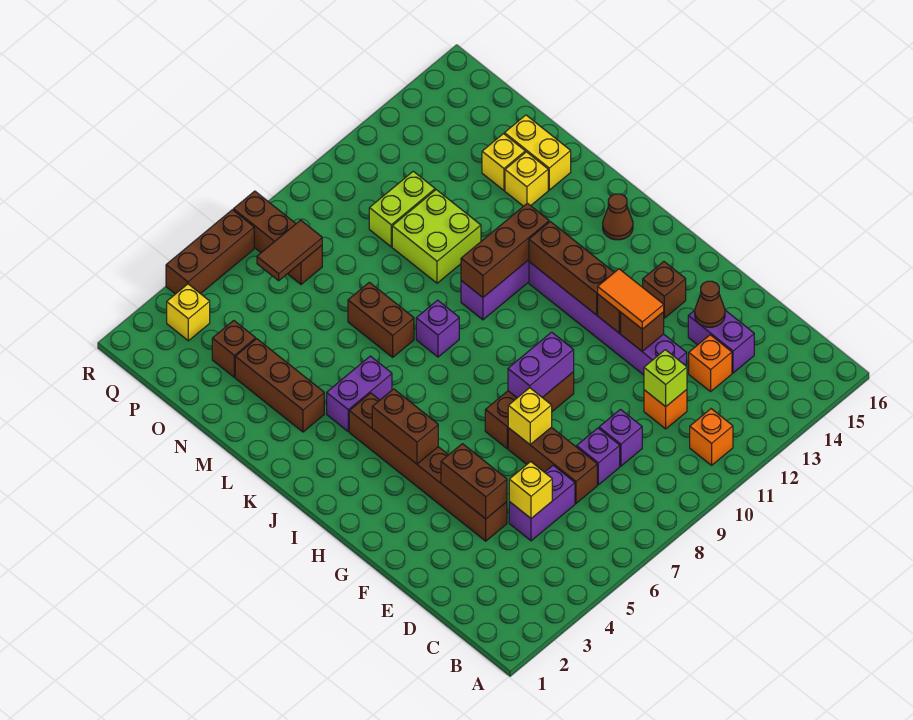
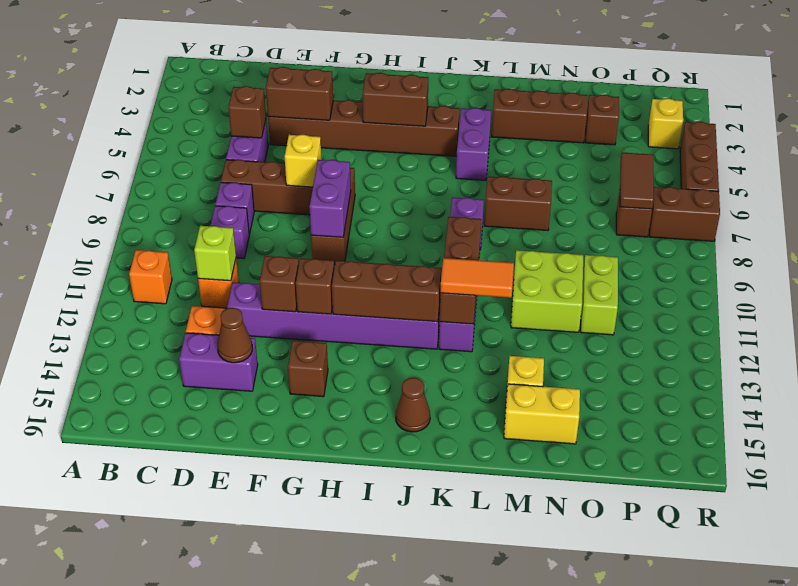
yellow 1x1 brick [509,462,552,518] -> brown 1x1 brick [228,86,266,138]
orange 1x2 tile [598,269,664,329] -> orange 1x2 tile moved to [440,258,514,298]
yellow 1x1 brick [482,134,525,190] -> none

